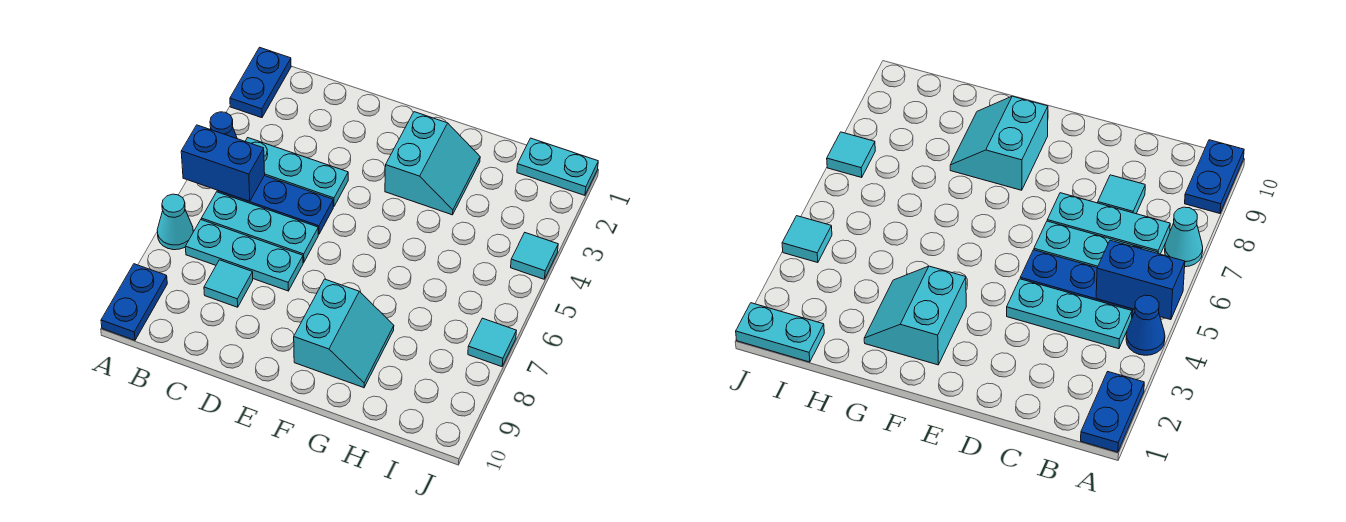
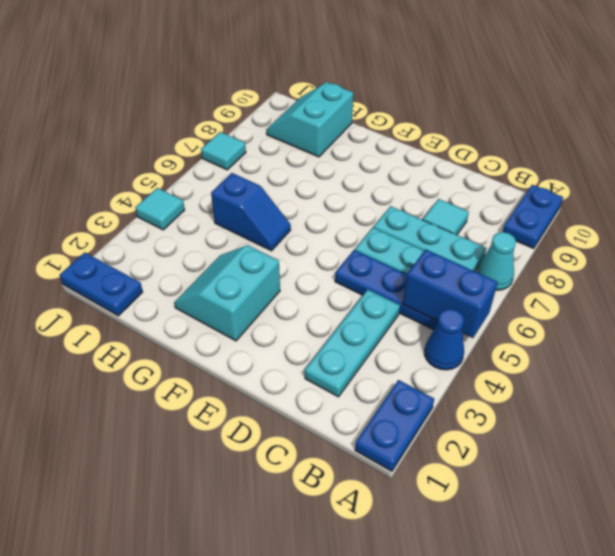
cyan 1x3 plate [245,138,348,207] -> cyan 1x3 plate turned to [305,290,400,397]
cyan 2x2 slope [294,279,394,388] -> cyan 2x2 slope moved to [266,82,353,157]
none -> blue 1x2 slope [211,173,291,251]
cyan 1x2 plate [517,138,598,195] -> blue 1x2 plate [60,252,143,316]

